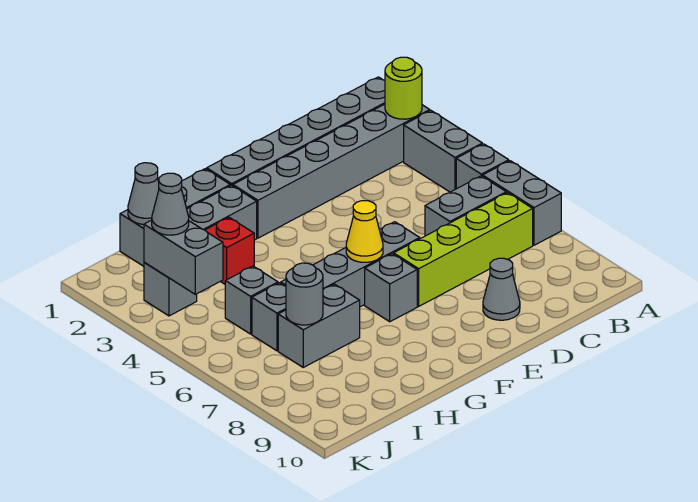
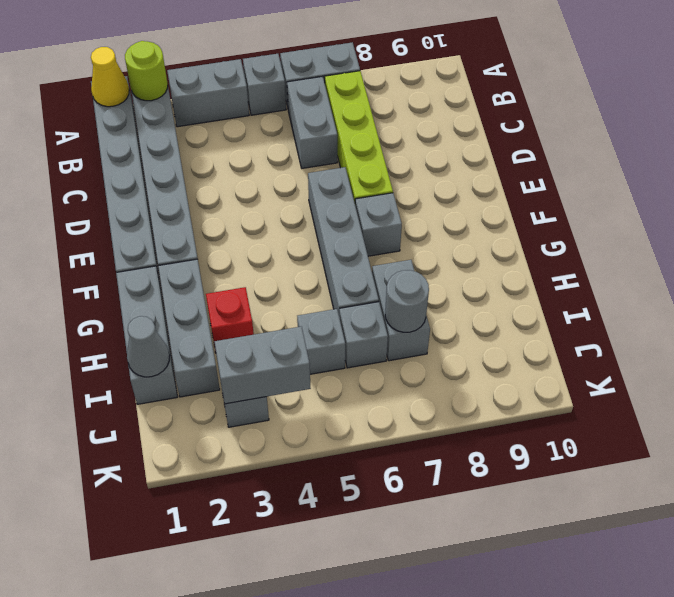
grey 1x1 cone [483,258,520,320] -> none
yellow 1x1 cone [346,201,383,262] -> yellow 1x1 cone moved to [91,47,129,107]
grey 1x1 cone [152,173,189,235] -> none

